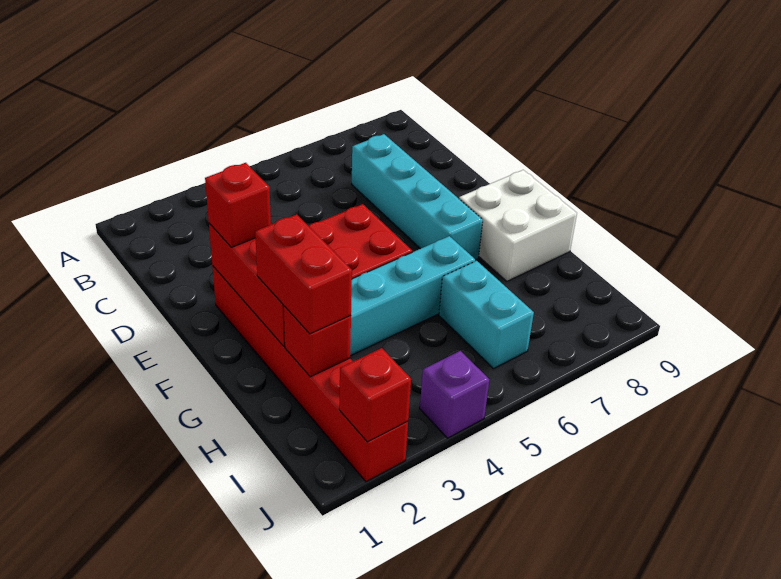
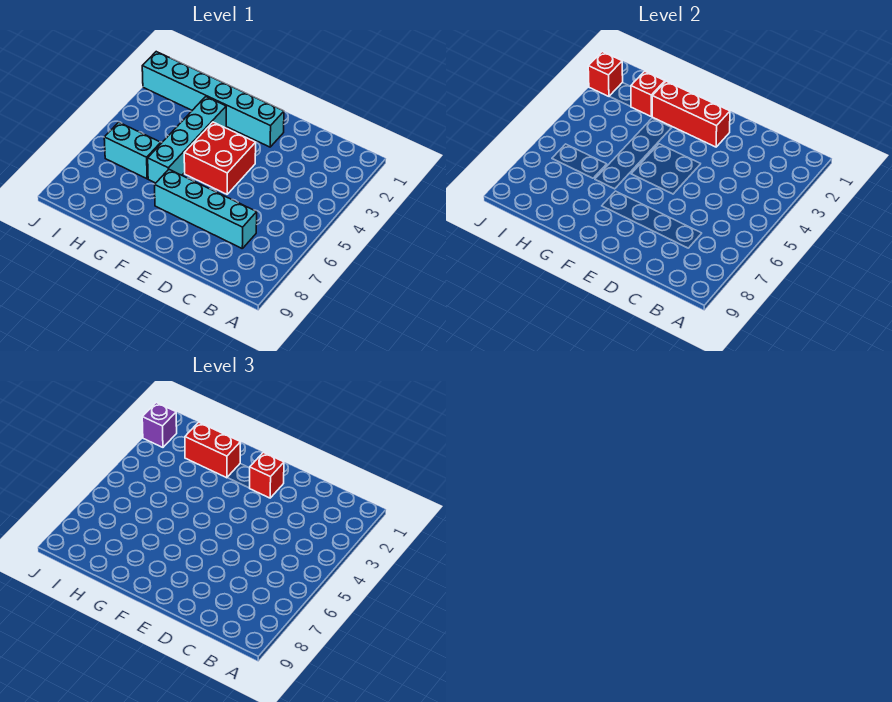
red 1x6 brick [212,266,408,482] -> cyan 1x6 brick [142,52,284,147]
white 2x2 brick [459,170,577,281] -> none
purple 1x1 brick [420,351,489,438] -> purple 1x1 brick moved to [142,403,177,447]

